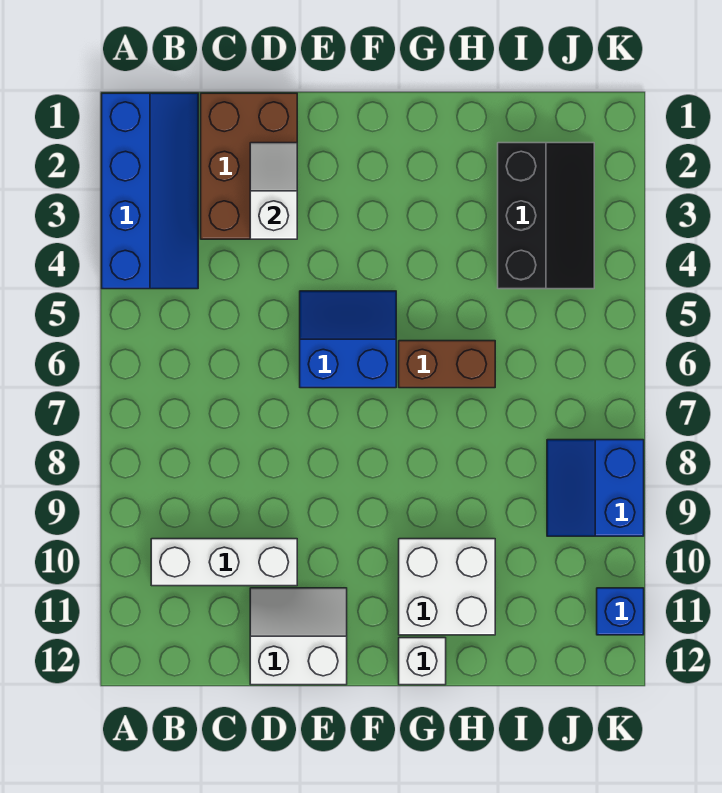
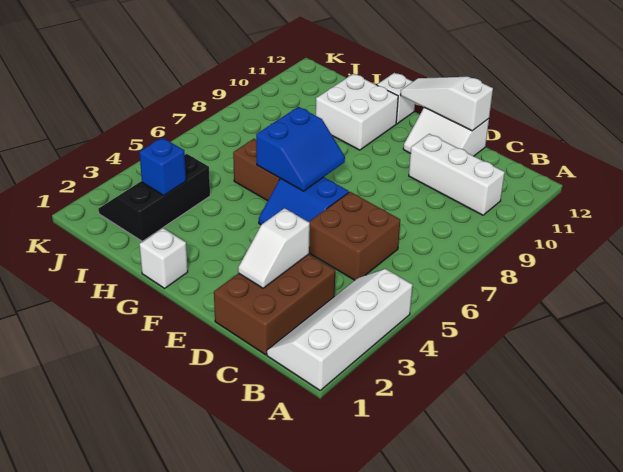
blue 2x4 slope [102,93,198,289] -> white 2x4 slope [267,269,413,390]
none -> brown 2x2 brick [309,192,400,280]
none -> white 1x3 slope [400,77,493,131]
none -> white 1x1 brick [139,228,188,288]
blue 2x2 slope [547,440,644,536] -> blue 2x2 slope moved to [256,107,345,191]
blue 1x1 brick [597,588,644,635] -> blue 1x1 brick moved to [139,138,186,195]

